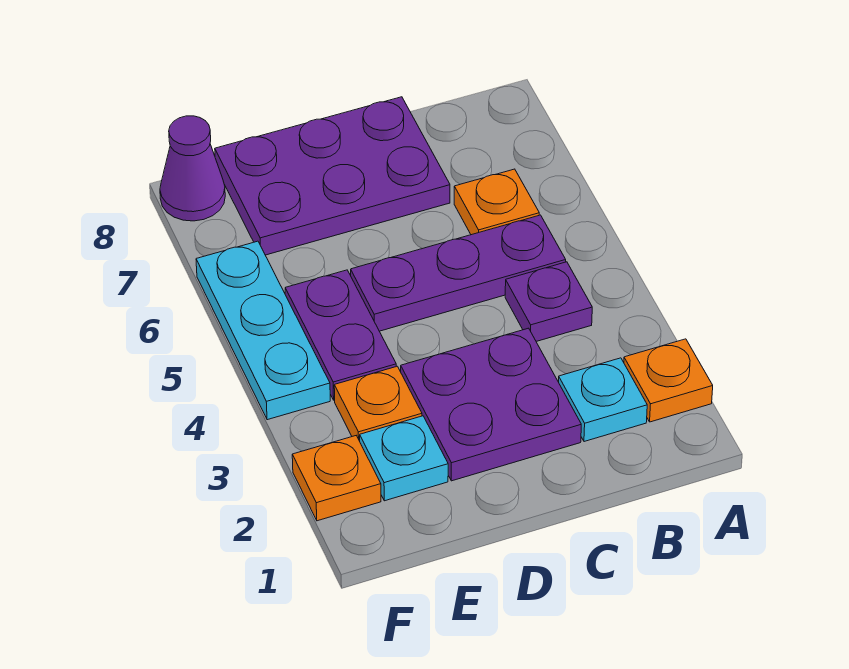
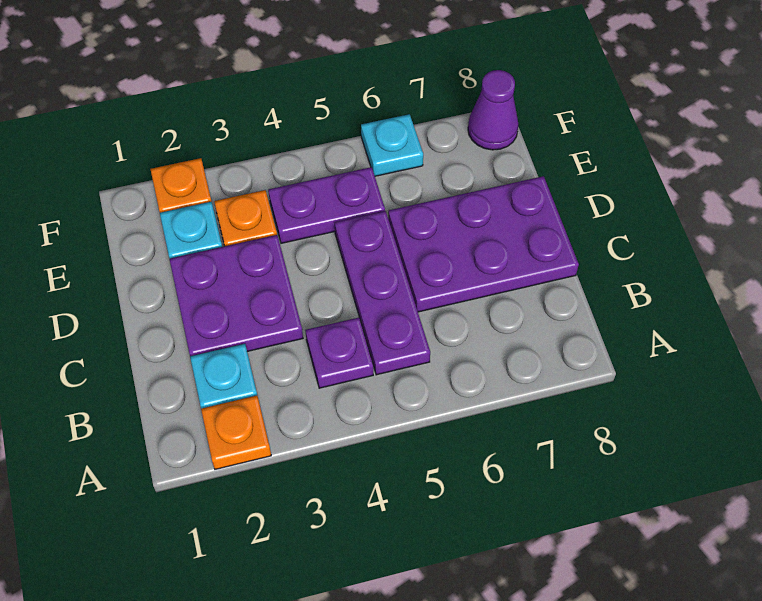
orange 1x1 plate [454,169,539,235] -> none
purple 2x3 plate [215,97,450,255] -> purple 2x3 plate turned to [388,176,579,312]
cyan 1x3 plate [196,241,330,420] -> cyan 1x1 plate [361,114,423,176]

